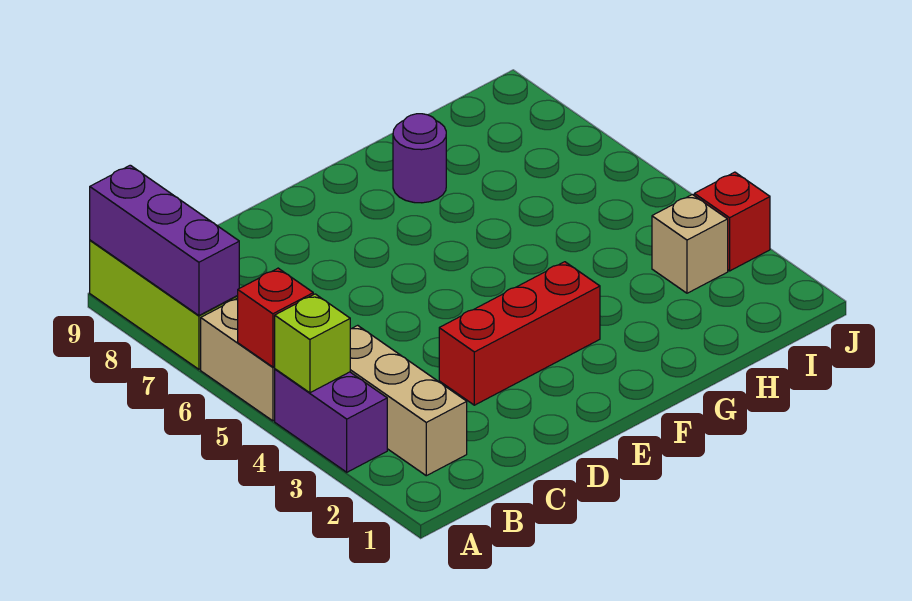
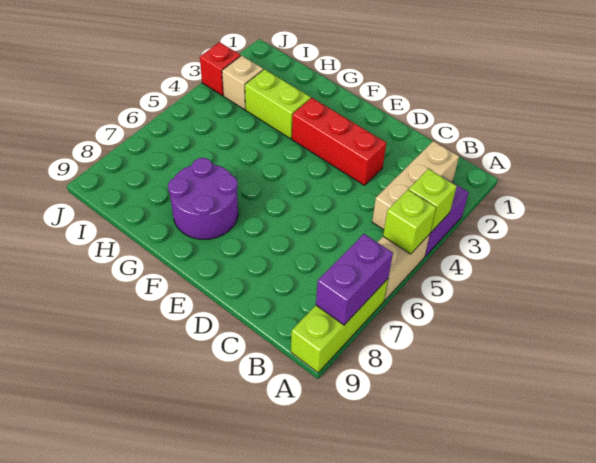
red 1x1 brick [238,268,313,367] -> lime 1x1 brick [383,190,436,254]
purple 1x3 brick [90,165,239,315] -> purple 1x2 brick [316,234,393,325]
none -> lime 1x2 brick [245,69,311,139]
purple 1x1 round brick [393,114,446,203] -> purple 2x2 round brick [168,158,238,239]

